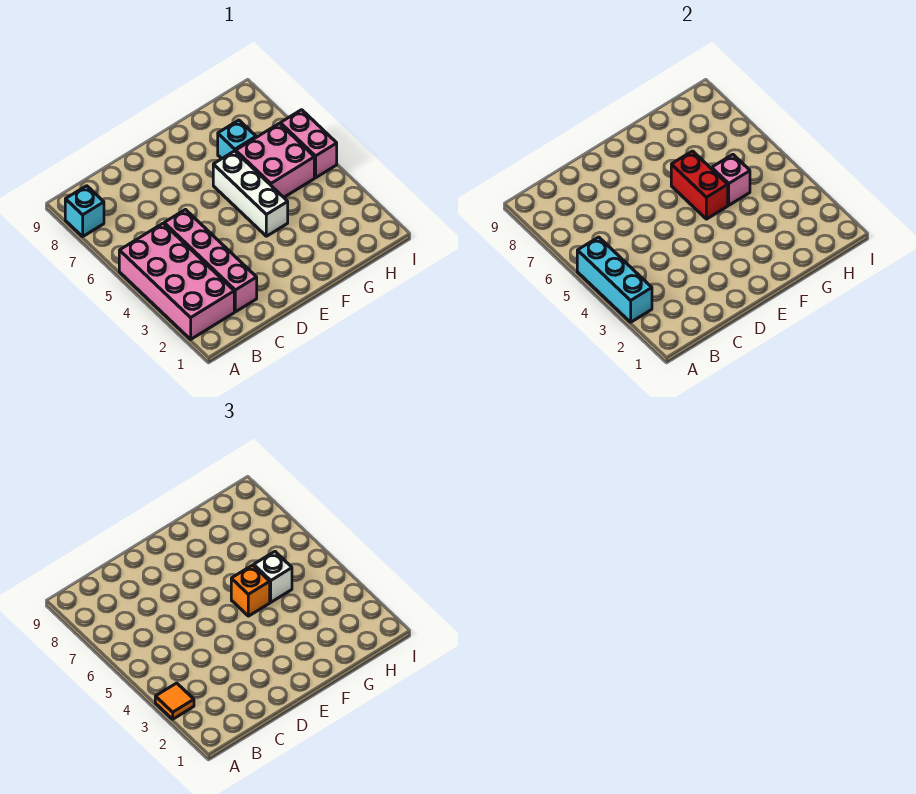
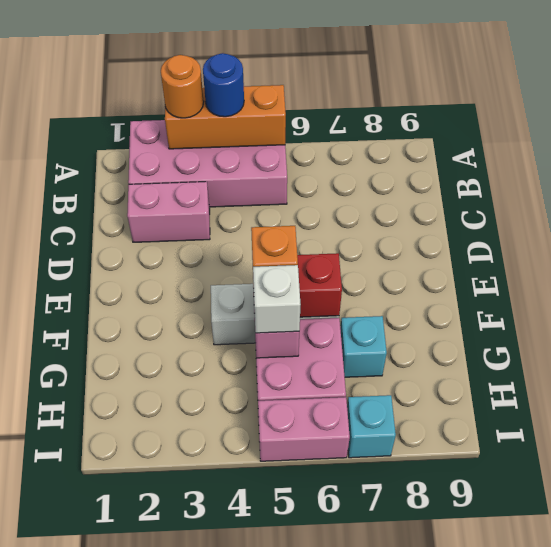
cyan 1x3 brick [577,237,652,322] -> orange 1x3 brick [165,85,286,149]
orange 1x1 tile [155,683,194,719] -> orange 1x1 round brick [161,55,204,118]
none -> blue 1x1 round brick [203,53,244,117]
cyan 1x1 brick [65,186,104,236] -> cyan 1x1 brick moved to [347,395,396,458]
pink 1x4 brick [164,210,257,312] -> pink 1x2 brick [127,182,210,242]

